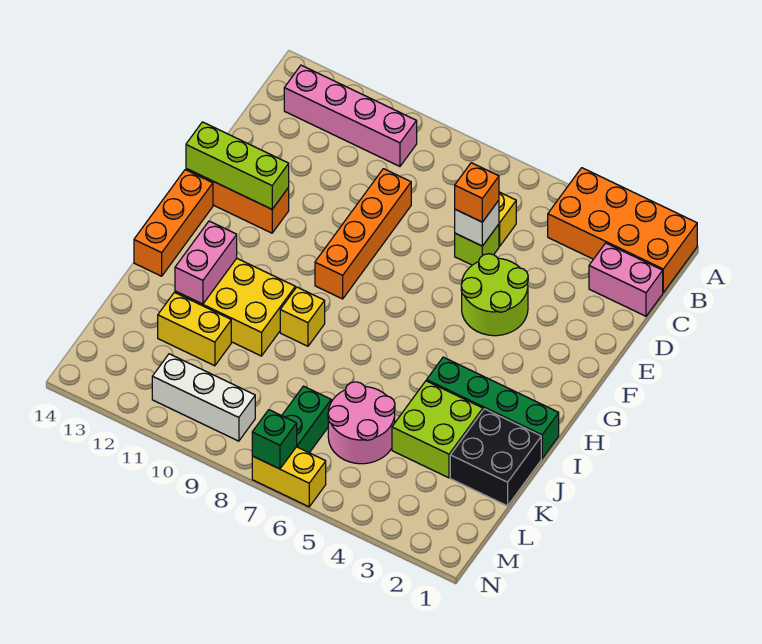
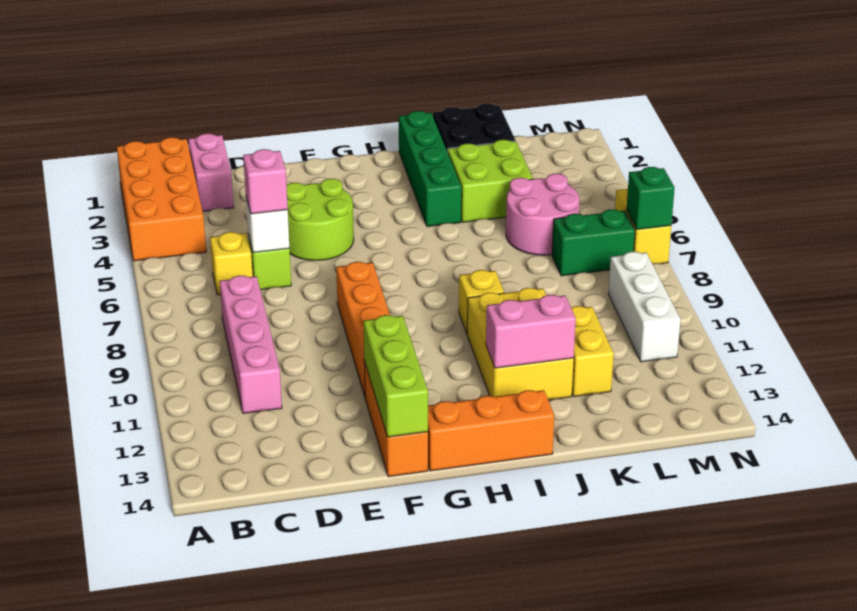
pink 1x4 brick [284,65,417,166] -> pink 1x4 brick moved to [220,276,282,413]
orange 1x1 brick [455,163,499,222] -> pink 1x1 brick [243,149,288,214]
orange 1x4 brick [315,169,411,299] -> orange 1x4 brick turned to [336,262,390,396]

